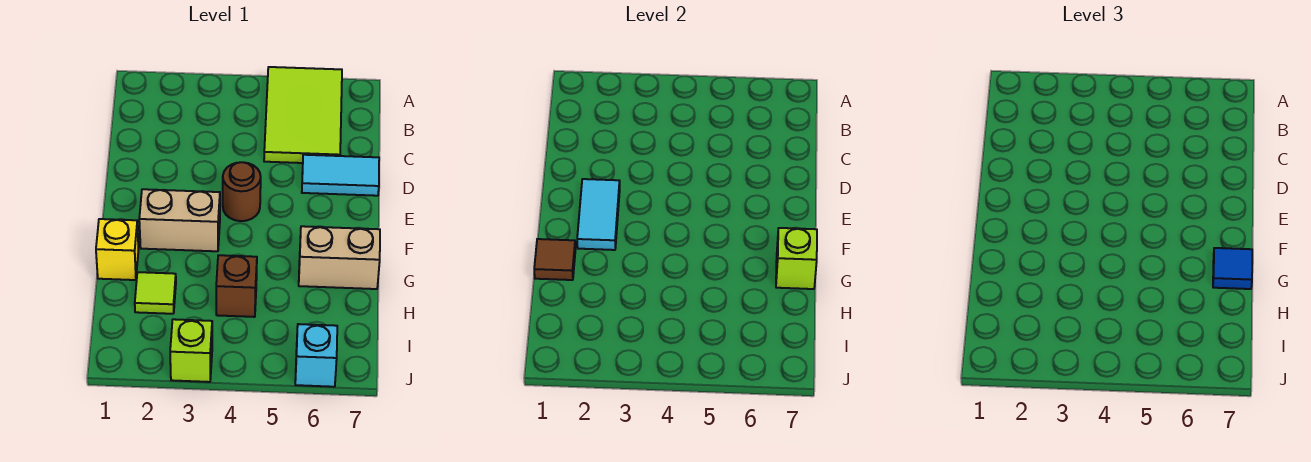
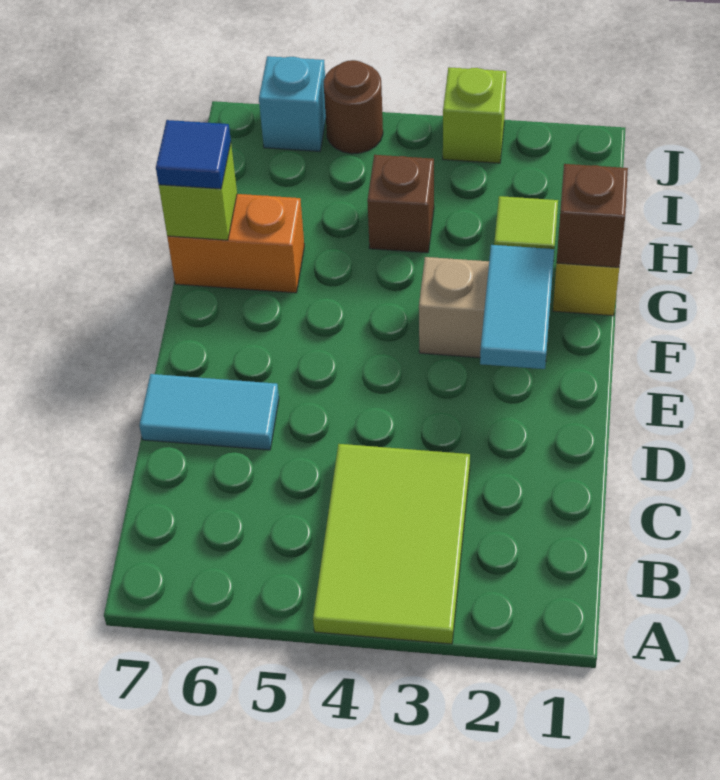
lime 2x3 tile [264,67,342,163] -> lime 2x3 tile moved to [313,444,470,644]
brown 1x1 round brick [223,162,261,221] -> brown 1x1 round brick moved to [324,60,383,154]
brown 1x1 tile [534,239,575,280] -> brown 1x1 brick [556,164,628,267]
tan 1x2 brick [299,226,380,289] -> orange 1x2 brick [167,194,304,293]

